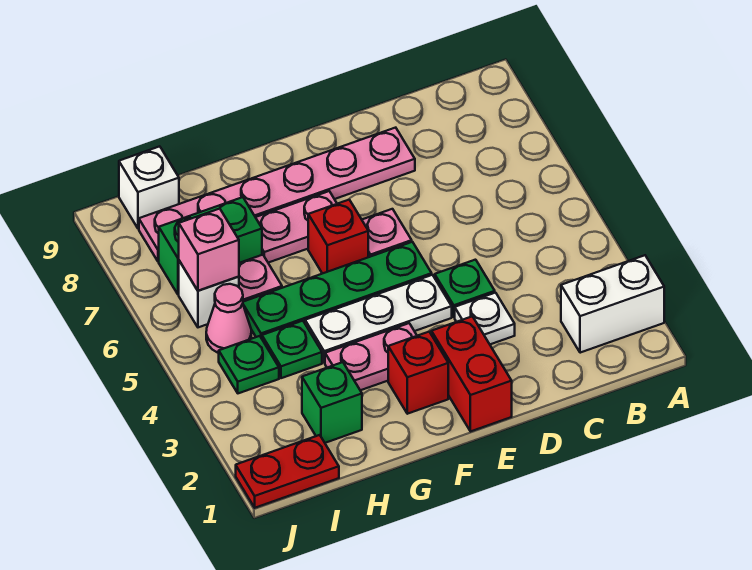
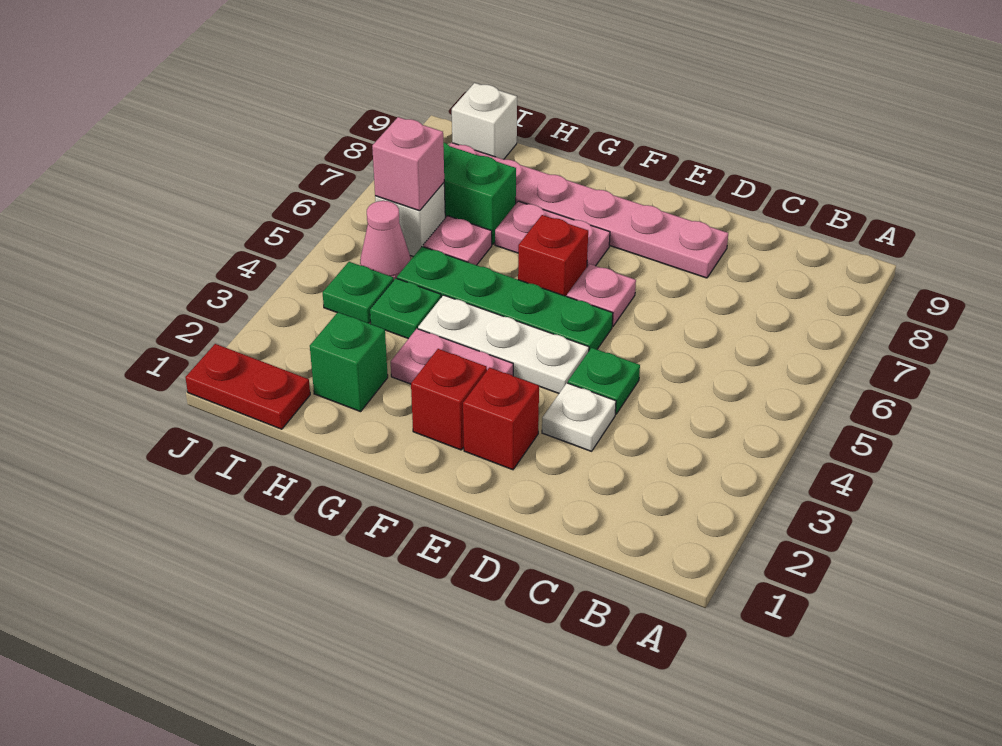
white 1x2 brick [561,255,664,353] -> none
red 1x2 brick [431,316,512,431] -> red 1x1 brick [463,368,539,470]

